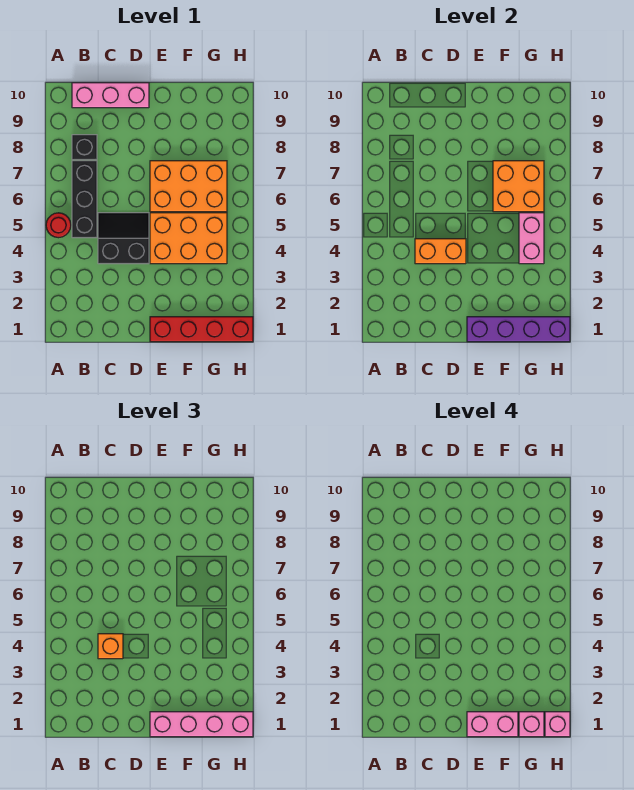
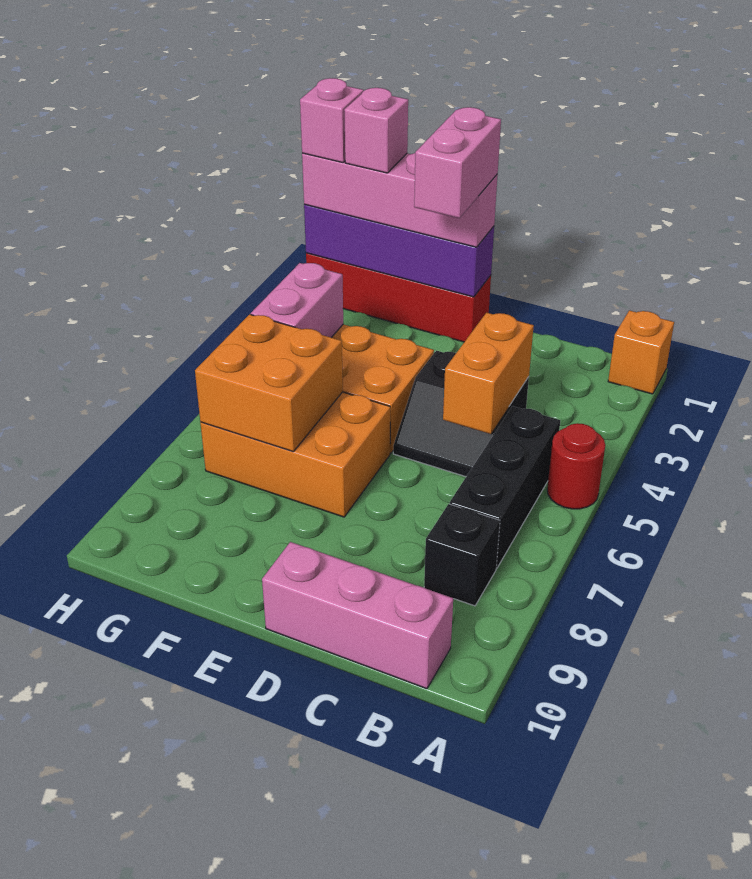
orange 1x2 brick [415,239,466,264] -> orange 1x2 brick turned to [443,313,534,434]
orange 1x1 brick [98,634,123,659] -> orange 1x1 brick moved to [608,310,674,394]
pink 1x2 brick [467,712,518,737] -> pink 1x2 brick turned to [414,107,501,218]

